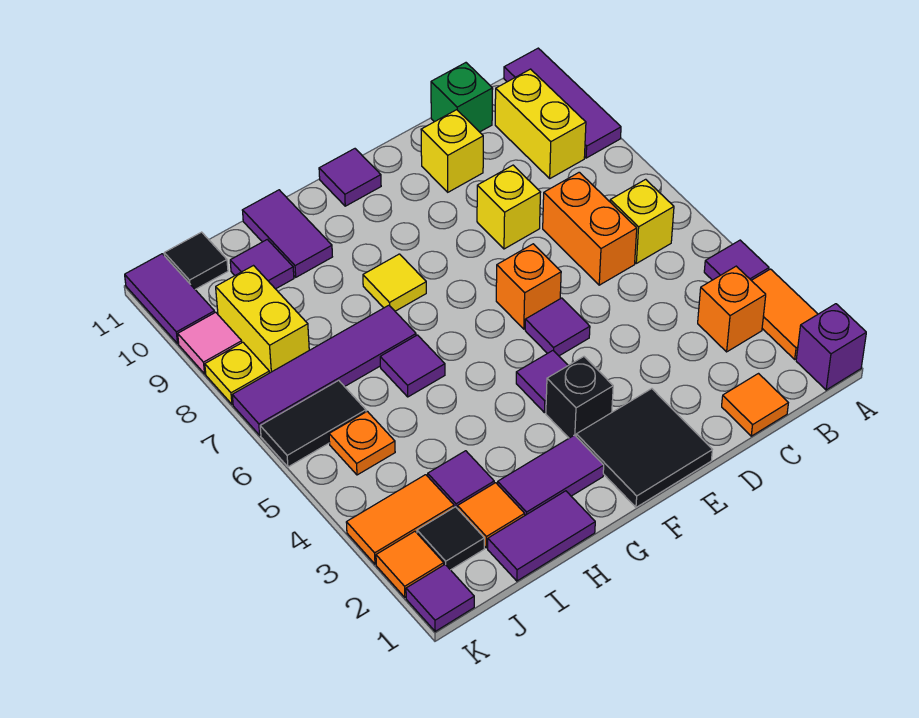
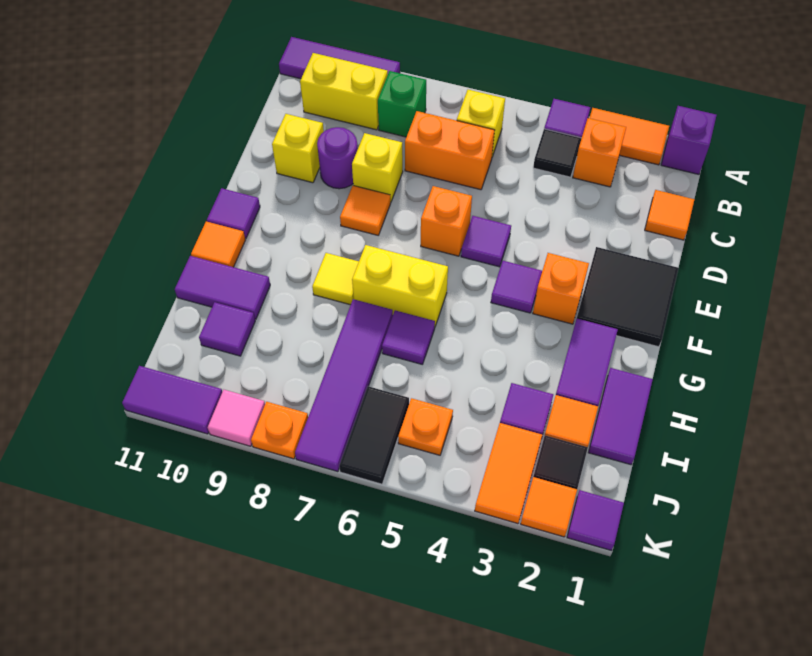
green 1x1 brick [431,63,493,132] -> green 1x1 brick moved to [378,71,426,137]
none -> purple 1x1 round brick [317,127,358,189]
none -> orange 1x1 tile [340,186,390,235]
black 1x1 brick [546,357,613,438] -> orange 1x1 brick [533,253,589,324]
none -> orange 1x1 tile [191,222,245,267]
yellow 1x2 brick [216,266,309,373] -> yellow 1x2 brick moved to [352,245,448,326]
black 1x1 tile [164,232,228,289] -> black 1x1 tile moved to [533,129,581,177]
yellow 1x1 plate [205,342,269,404] -> orange 1x1 plate [251,402,308,459]

